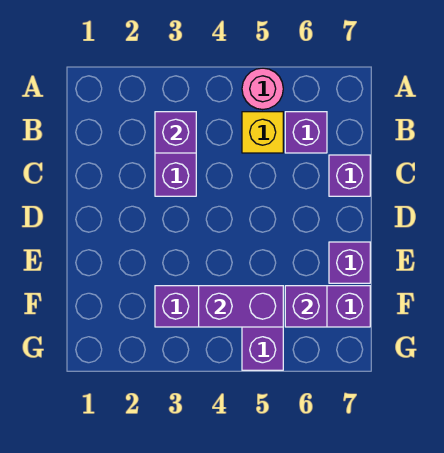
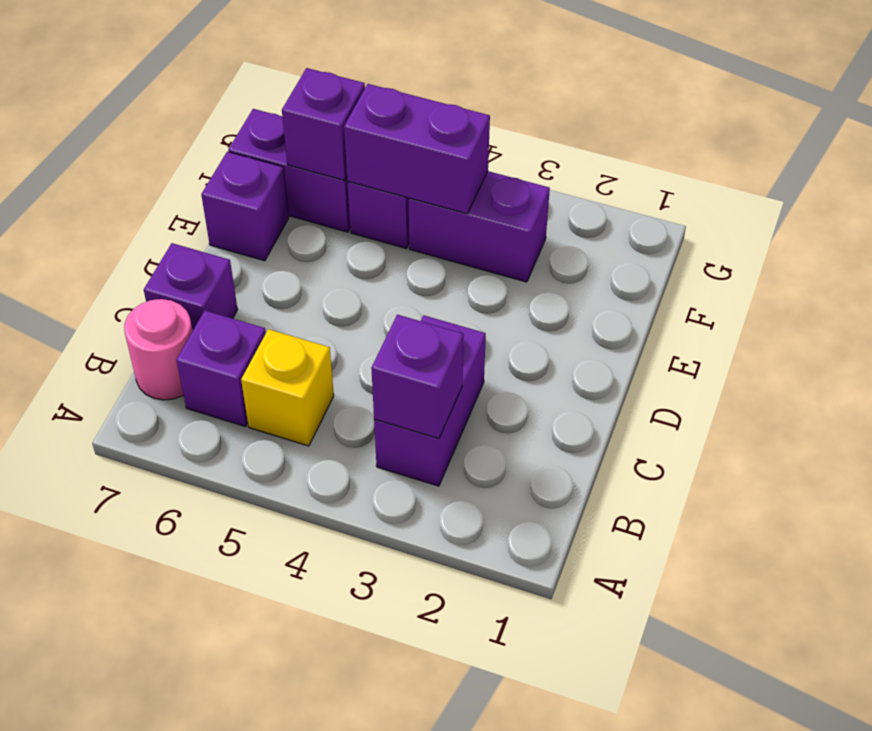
pink 1x1 round brick [242,68,283,110] -> pink 1x1 round brick moved to [124,299,192,400]

